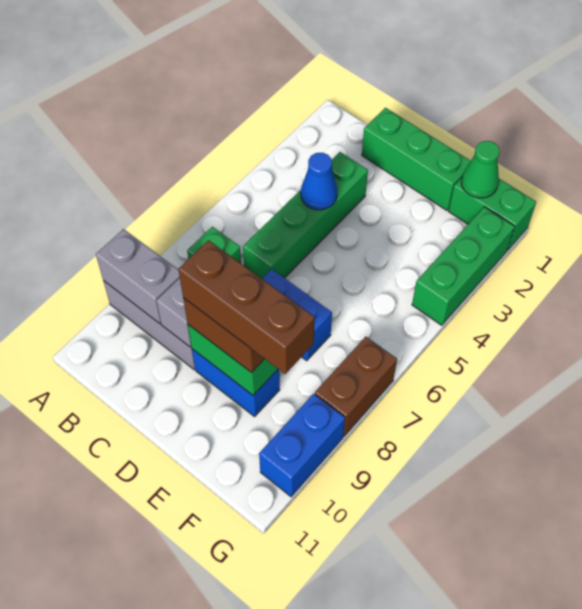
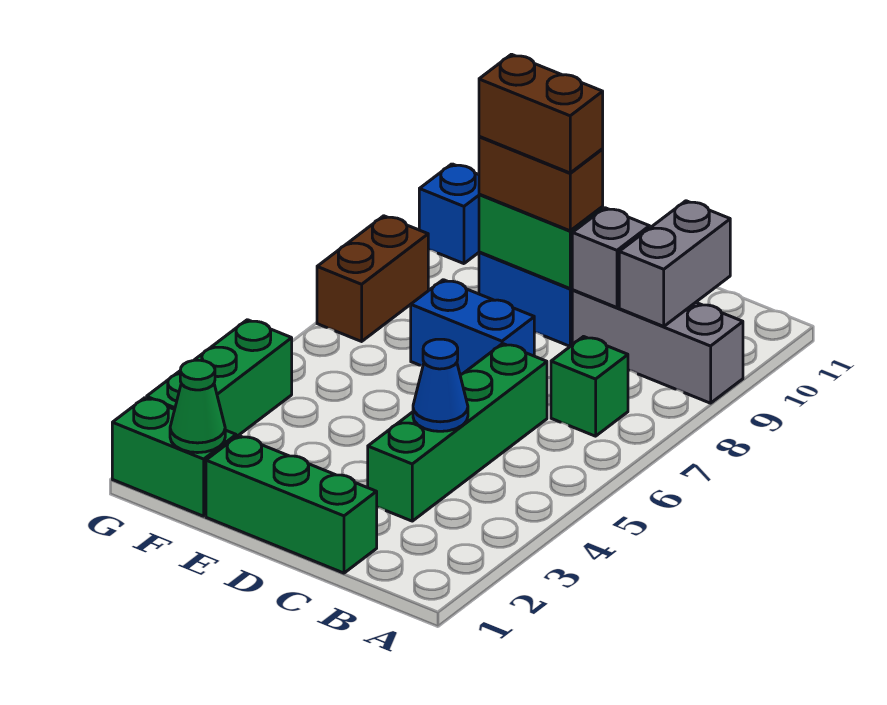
grey 1x2 brick [96,229,180,324] -> grey 1x2 brick turned to [619,201,730,326]
brown 1x3 brick [178,240,315,374] -> brown 1x2 brick [479,54,603,173]
blue 1x2 brick [259,394,345,497] -> blue 1x1 brick [419,164,479,264]

